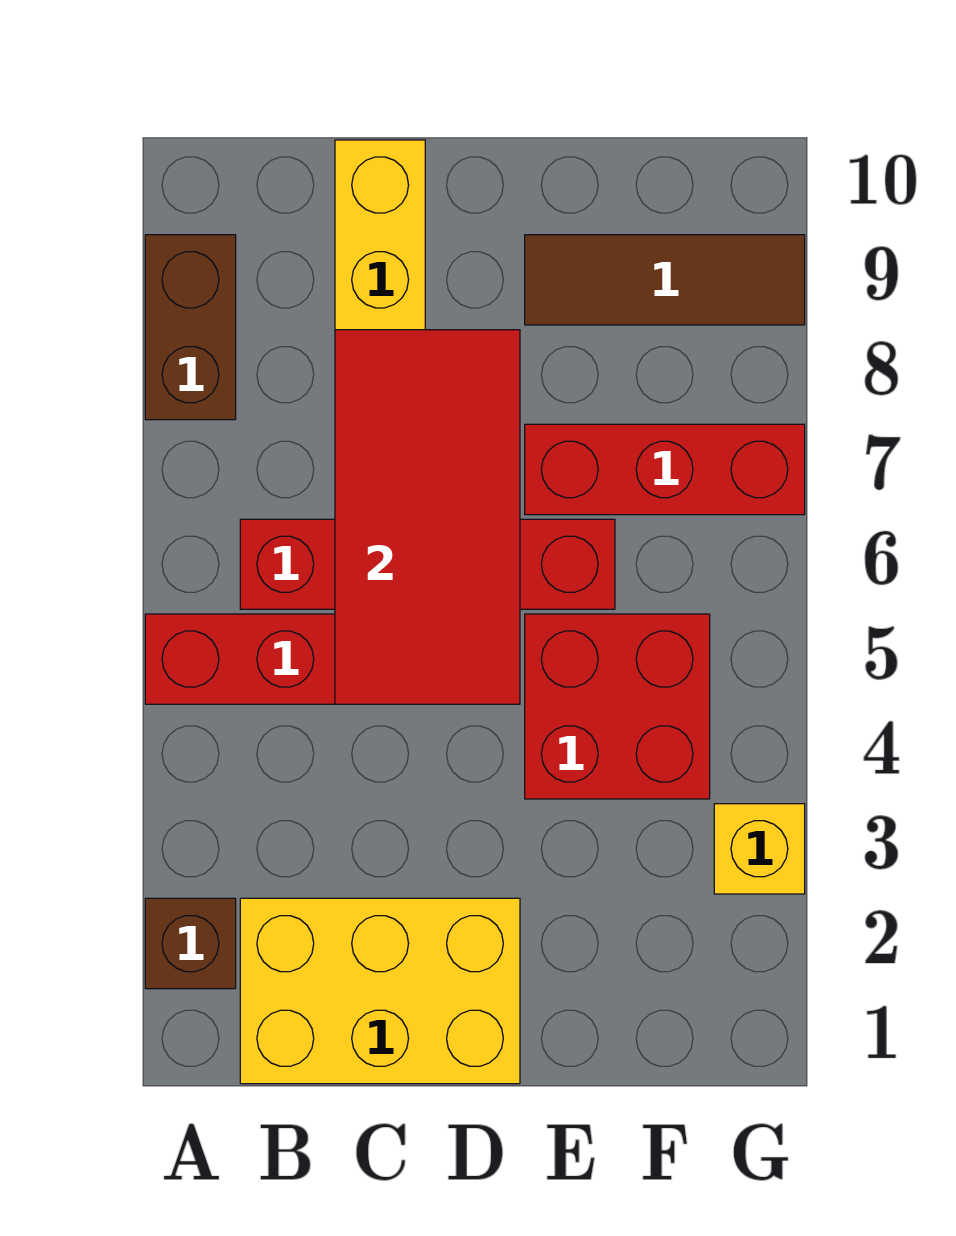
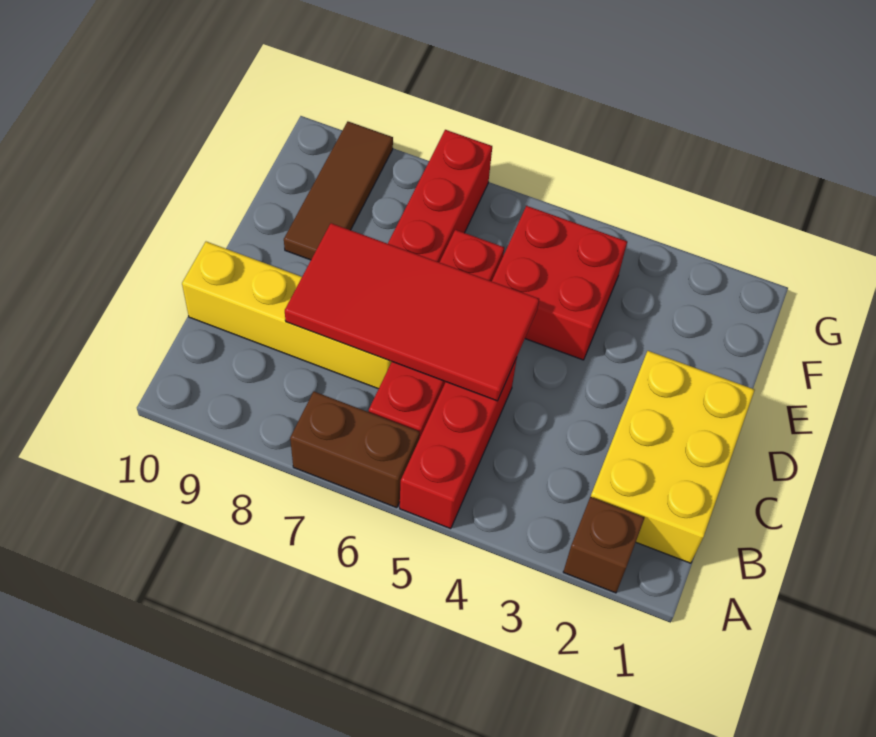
brown 1x2 brick [145,235,236,420] -> brown 1x2 brick moved to [290,392,420,508]
yellow 1x1 brick [714,804,805,894] -> none

